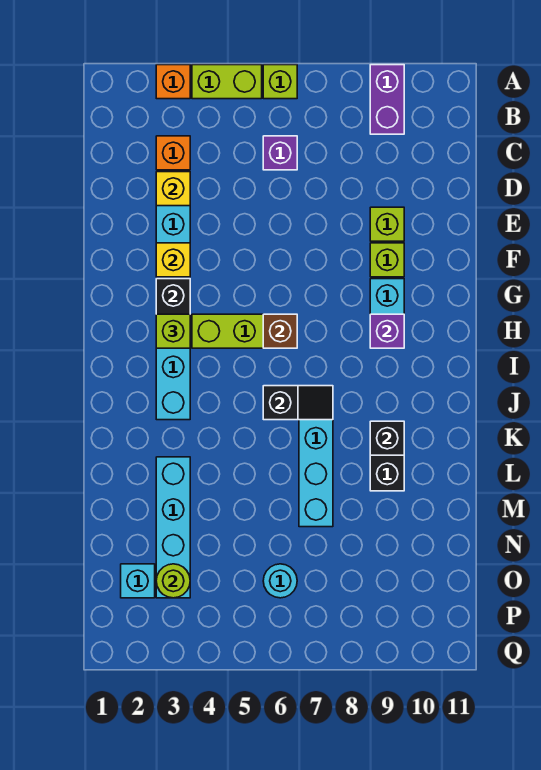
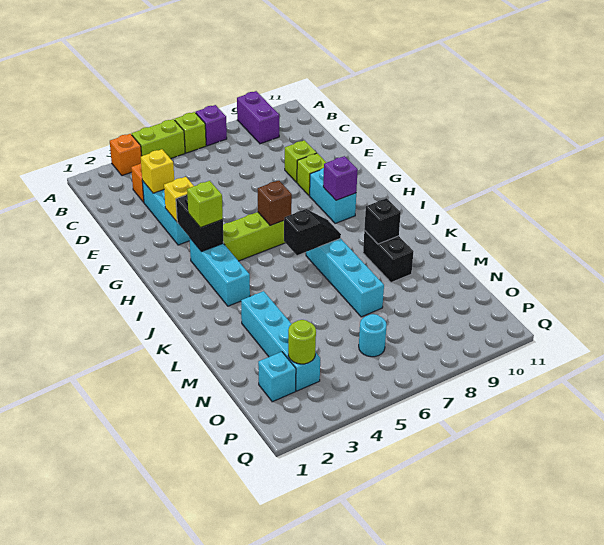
purple 1x1 brick [263,136,297,170] -> purple 1x1 brick moved to [196,105,227,146]

